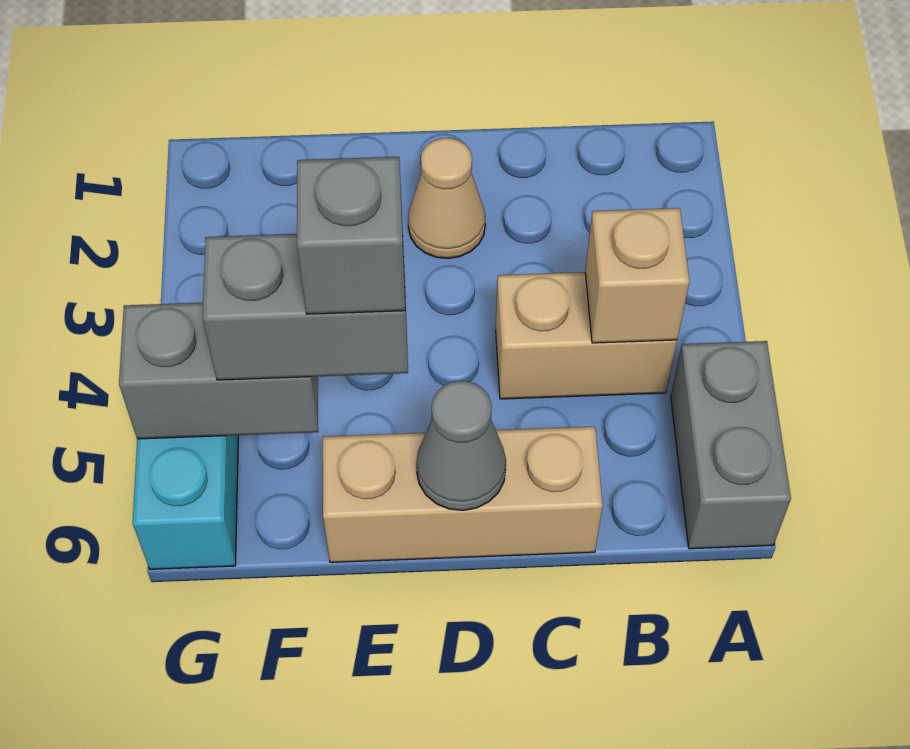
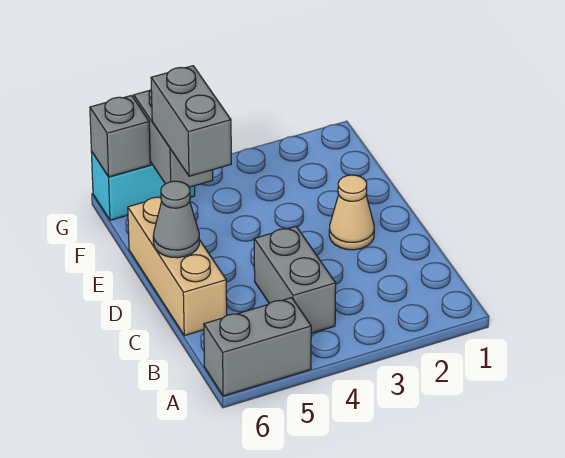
tan 1x2 brick [496,272,677,399] -> grey 1x2 brick [254,226,336,333]
tan 1x1 brick [585,208,689,343] -> none
grey 1x1 brick [297,157,405,314] -> grey 1x1 brick moved to [90,96,150,177]

